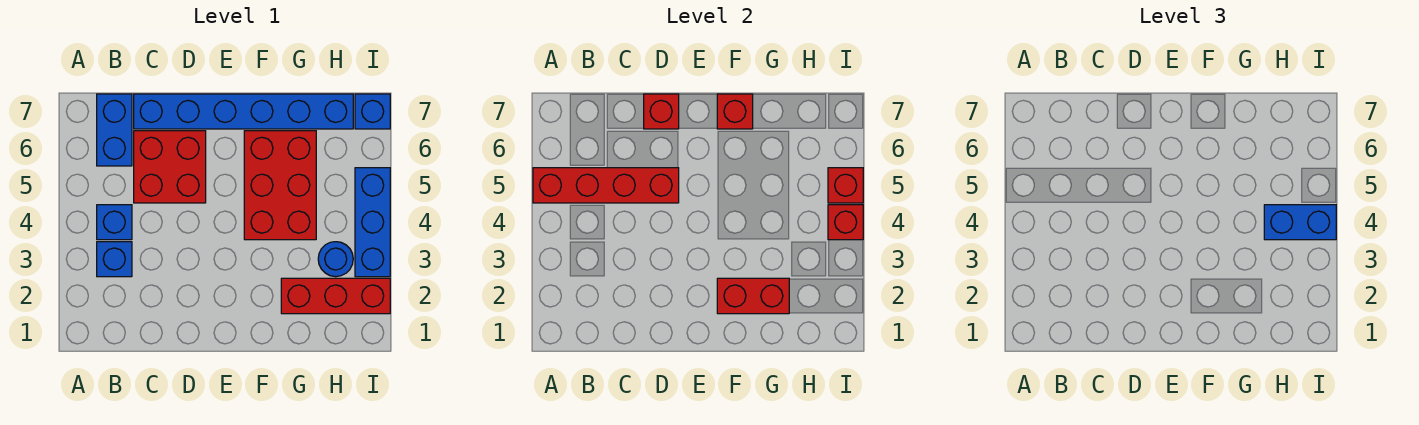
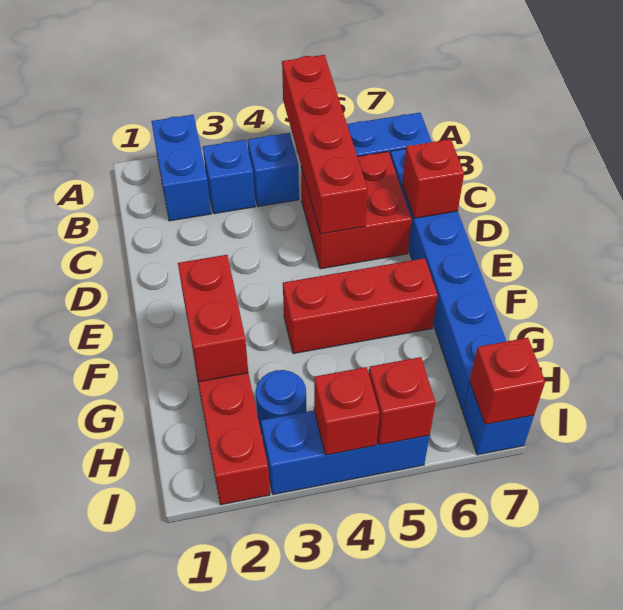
red 2x3 brick [244,131,316,240] -> red 1x3 brick [283,258,438,354]
red 1x1 brick [717,94,753,129] -> red 1x1 brick moved to [470,338,545,424]
blue 1x2 brick [1264,205,1336,240] -> blue 1x2 brick moved to [152,115,211,221]

